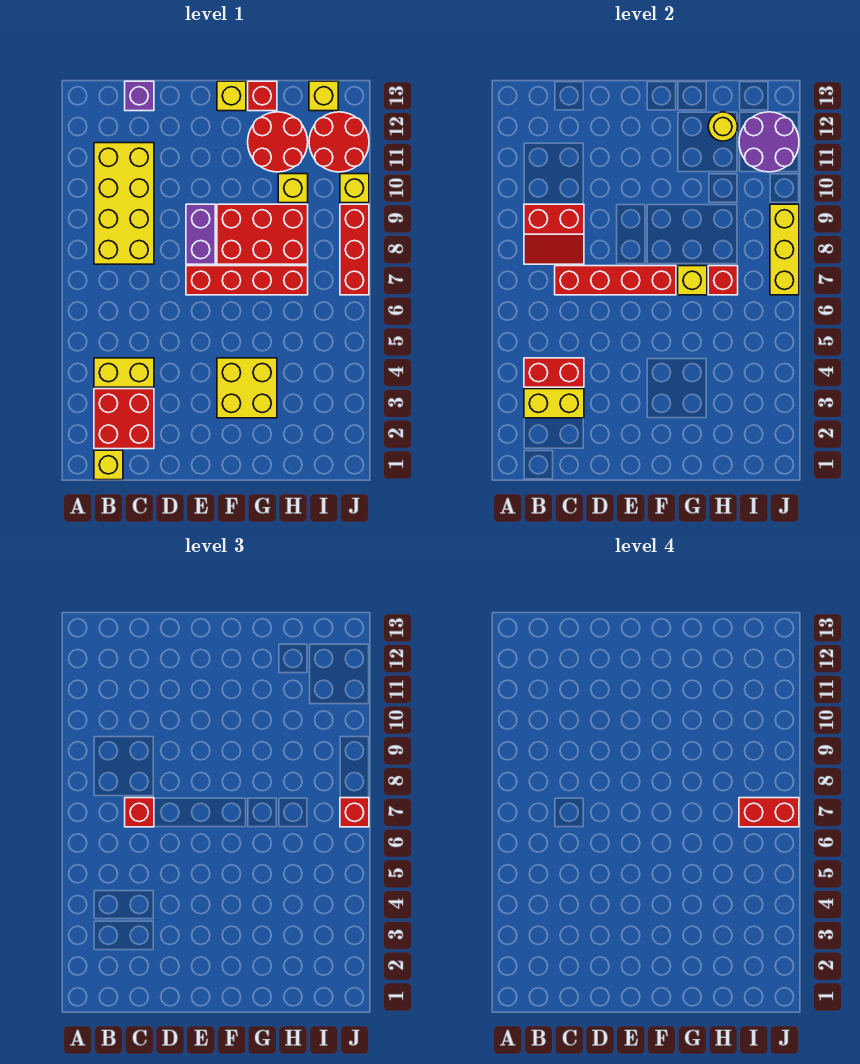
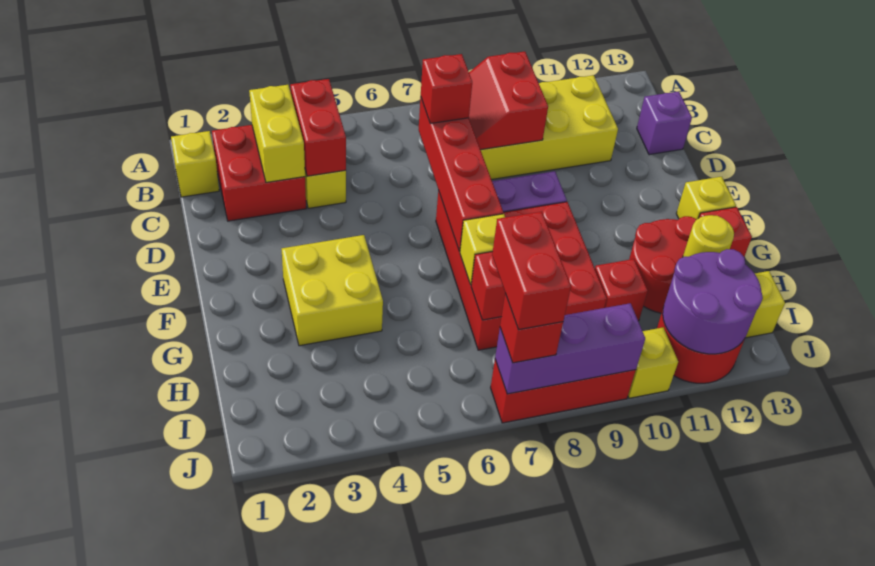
yellow 1x1 brick [278,174,308,203] -> red 1x1 brick [595,259,648,321]
yellow 1x3 brick [770,204,799,295] -> purple 1x3 brick [495,303,645,394]

